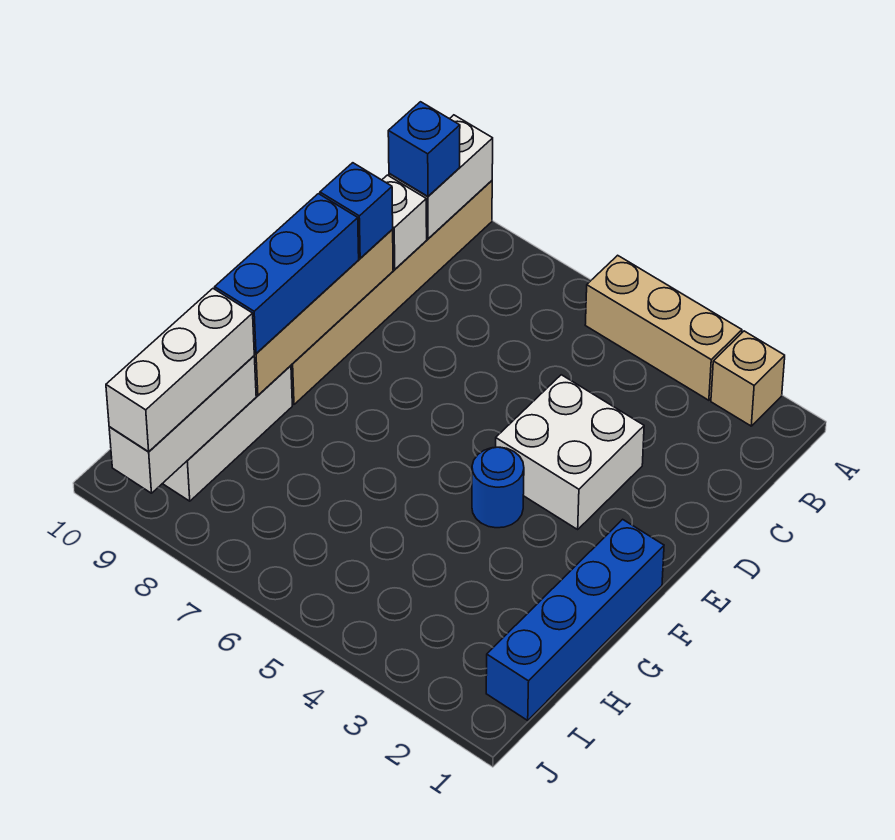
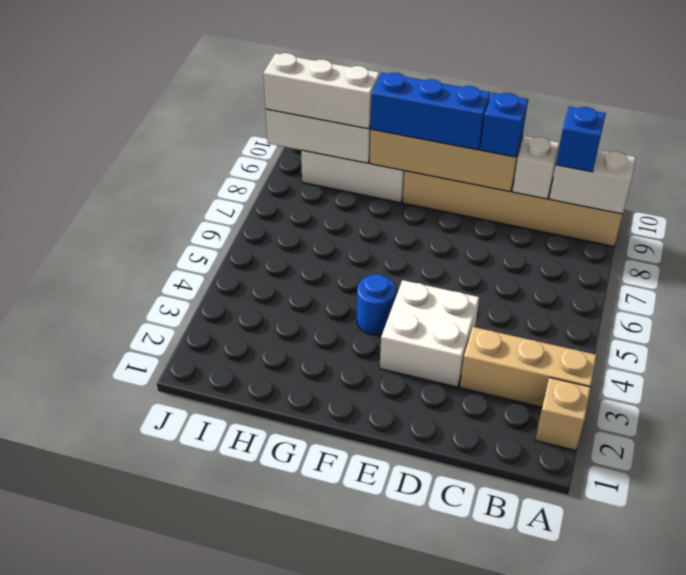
tan 1x3 brick [585,255,742,400] -> tan 1x3 brick turned to [460,327,597,407]
blue 1x4 brick [486,519,664,720] -> none

